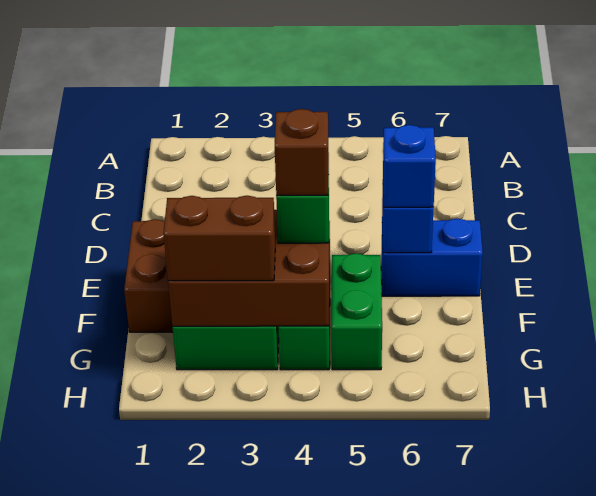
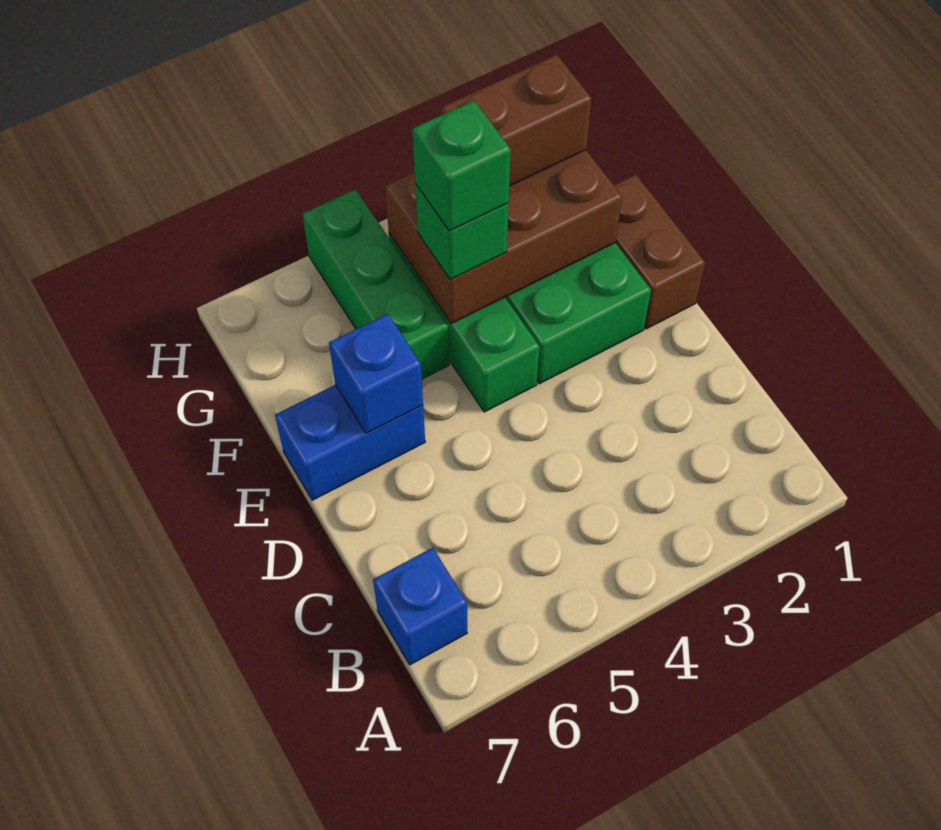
blue 1x1 brick [383,125,436,207] -> blue 1x1 brick moved to [373,548,467,665]
brown 1x1 brick [275,109,329,195] -> green 1x1 brick [412,100,511,231]
green 1x2 brick [332,253,382,370] -> green 1x3 brick [302,189,449,379]

